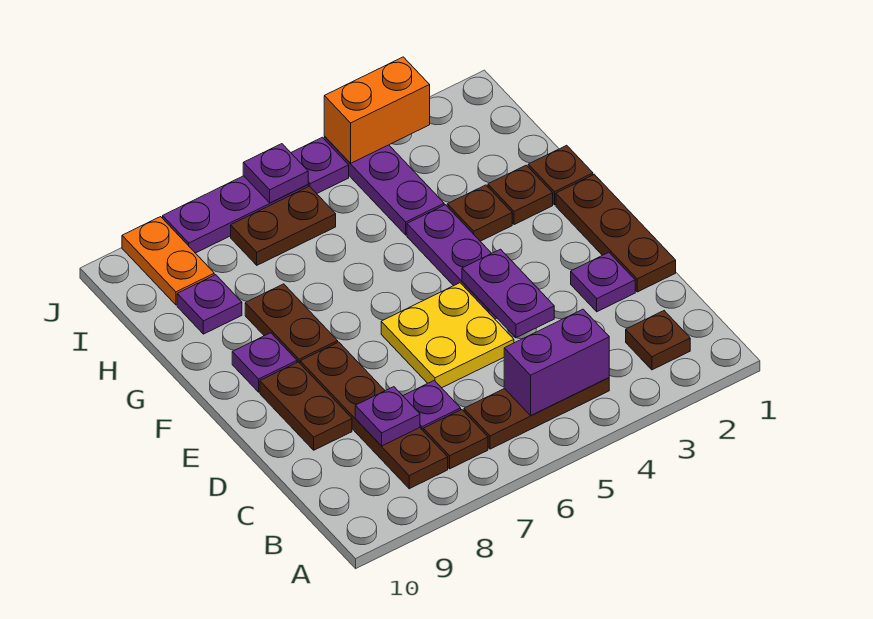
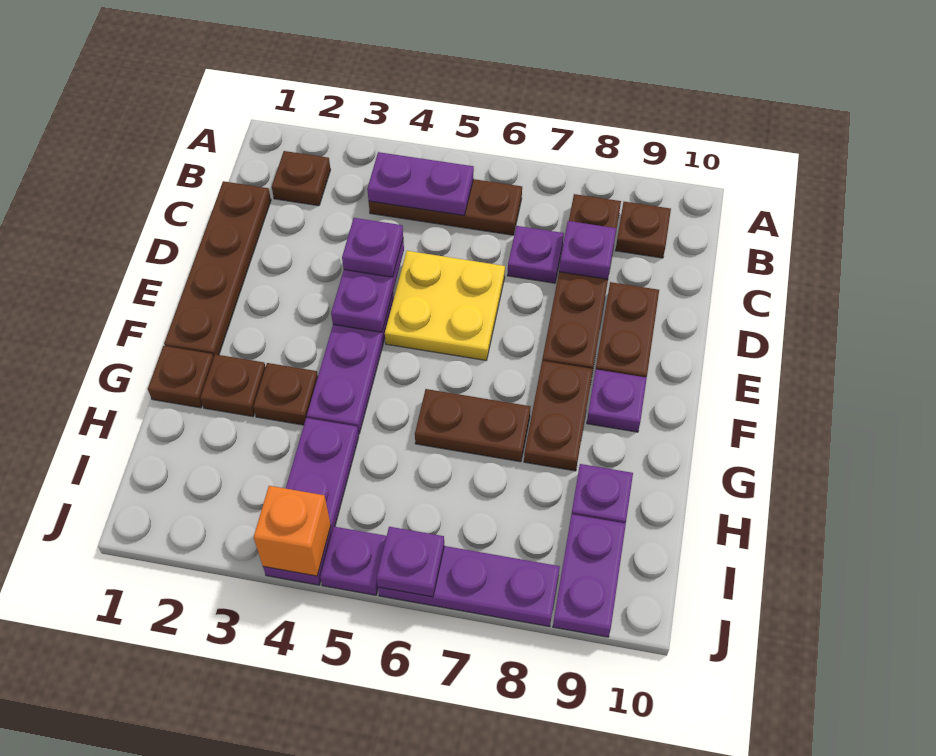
purple 1x2 brick [504,309,609,416] -> purple 1x2 plate [367,152,474,215]
brown 1x1 plate [423,410,488,469] -> brown 1x1 plate moved to [615,202,671,258]
brown 1x3 plate [556,174,676,292] -> brown 1x4 plate [164,181,271,357]
purple 1x1 plate [571,253,635,312] -> purple 1x1 plate moved to [342,218,403,277]
brown 1x2 plate [231,186,336,265] -> brown 1x2 plate moved to [415,389,531,462]
orange 1x2 plate [122,217,214,305] -> purple 1x2 plate [553,514,626,637]
orange 1x2 brick [324,57,430,163] -> orange 1x1 brick [254,486,331,576]

